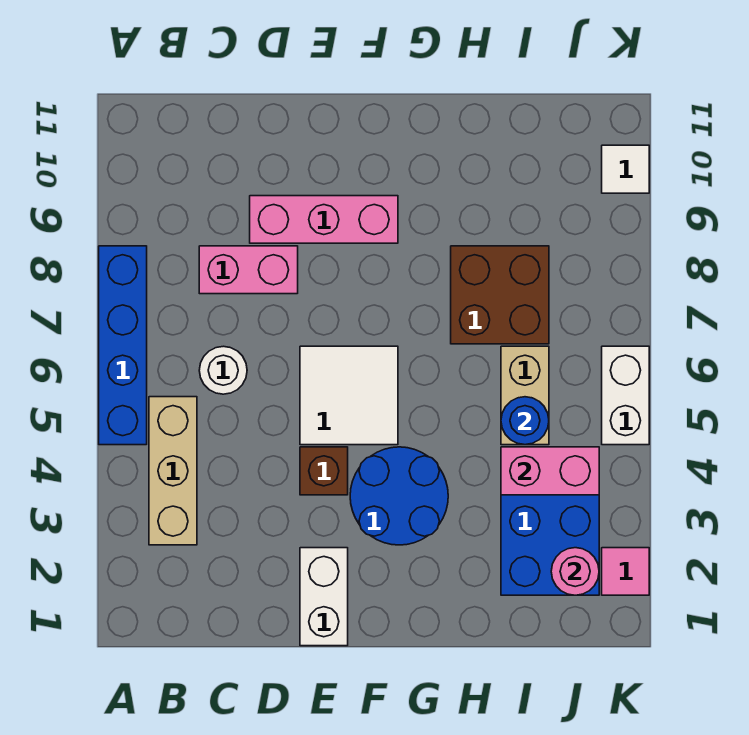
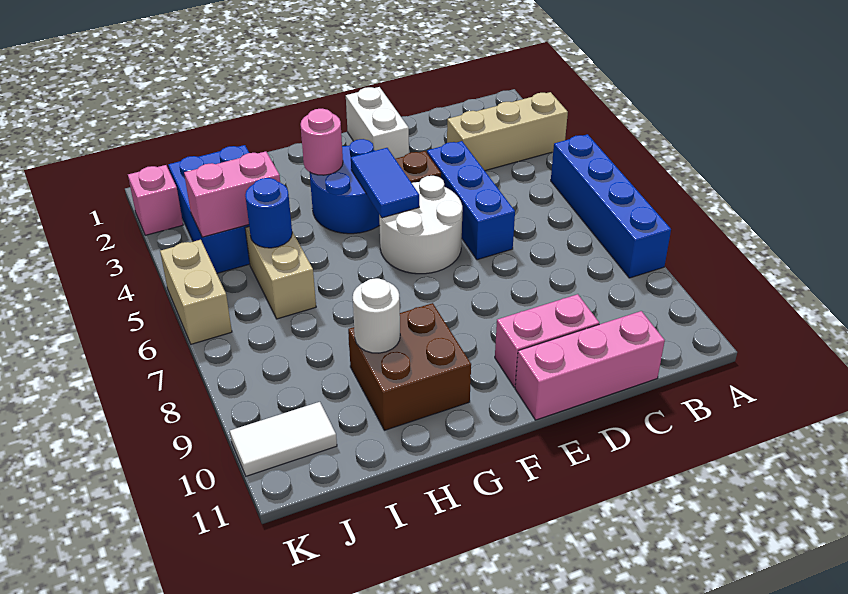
tan 1x3 brick [149,397,197,545] -> tan 1x3 brick turned to [447,92,568,171]
white 1x1 round brick [199,346,247,394] -> white 1x1 round brick moved to [353,278,400,353]
pink 1x2 brick [199,246,298,294] -> pink 1x2 brick moved to [495,294,599,387]
none -> blue 1x3 brick [427,141,515,260]
pink 1x3 brick [250,196,398,243] -> pink 1x3 brick moved to [515,311,665,420]
white 2x2 tile [300,346,398,445] -> white 2x2 round brick [379,176,462,274]
none -> blue 1x2 tile [351,148,419,218]
brown 2x2 brick [451,246,549,344] -> brown 2x2 brick moved to [348,303,471,430]
pink 1x1 round brick [551,548,599,595] -> pink 1x1 round brick moved to [301,109,343,175]
pink 1x1 tile [602,548,649,595] -> pink 1x1 brick [128,165,183,235]
white 1x2 brick [602,346,649,445] -> tan 1x2 brick [160,240,232,344]
white 1x1 tile [602,145,649,193] -> white 1x2 tile [230,402,337,476]

